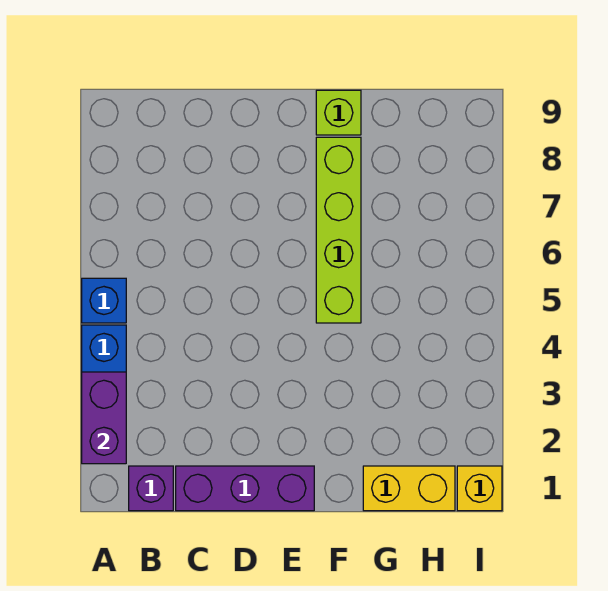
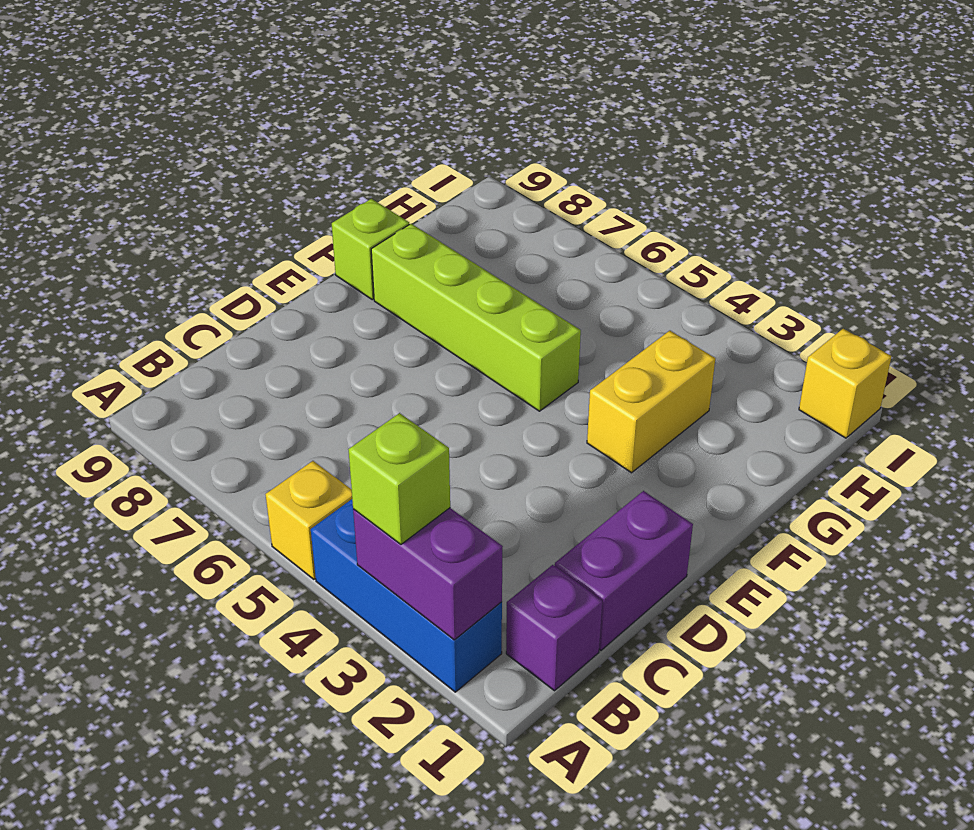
none -> lime 1x1 brick [348,413,450,544]
blue 1x1 brick [82,278,126,323] -> yellow 1x1 brick [265,461,352,579]
purple 1x3 brick [176,466,314,511] -> purple 1x2 brick [555,491,693,650]
yellow 1x2 brick [363,466,455,511] -> yellow 1x2 brick moved to [587,331,715,473]

